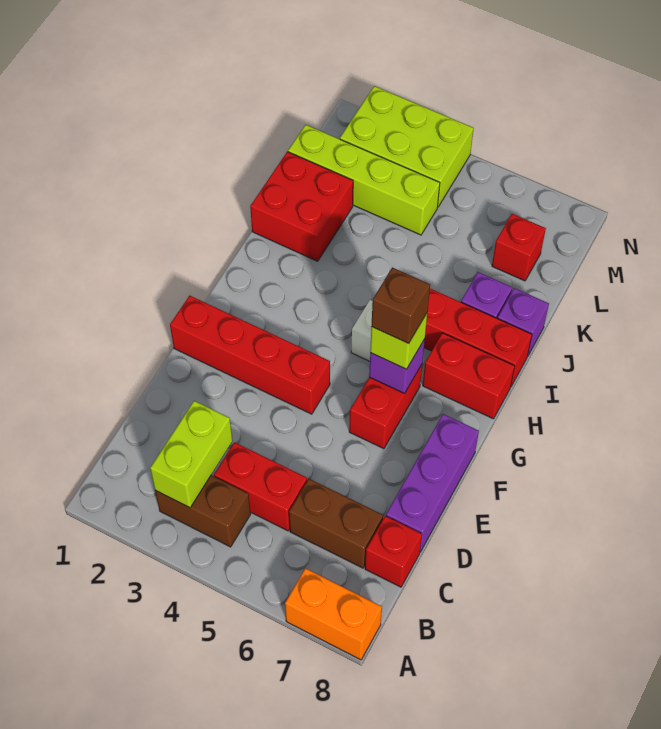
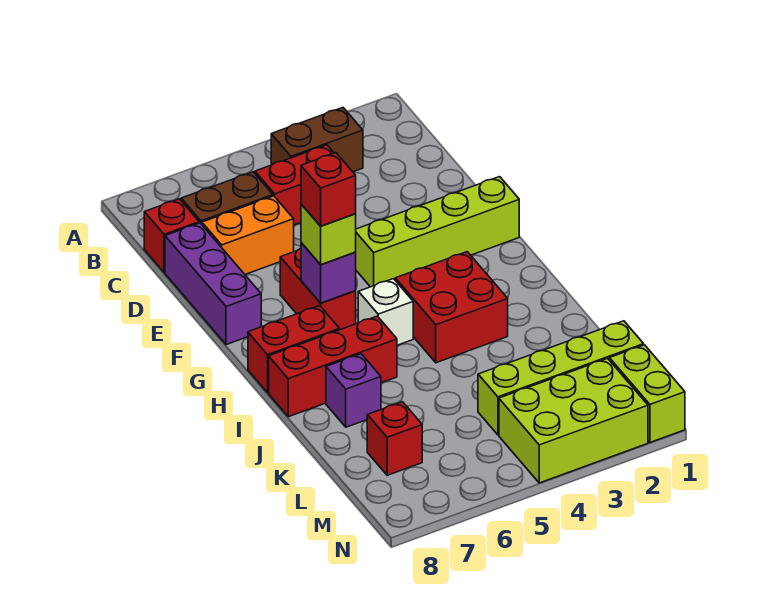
orange 1x2 brick [285,568,382,660] -> orange 1x2 brick moved to [202,196,294,274]
lime 1x2 brick [150,401,232,508] -> lime 1x2 brick moved to [609,345,685,442]
red 1x4 brick [170,296,330,414] -> lime 1x4 brick [356,177,519,287]
brown 1x1 brick [372,268,430,344] -> red 1x1 brick [301,153,356,226]
red 2x2 brick [250,152,353,261] -> red 2x2 brick moved to [395,252,508,363]
purple 1x1 brick [498,288,549,355] -> none

